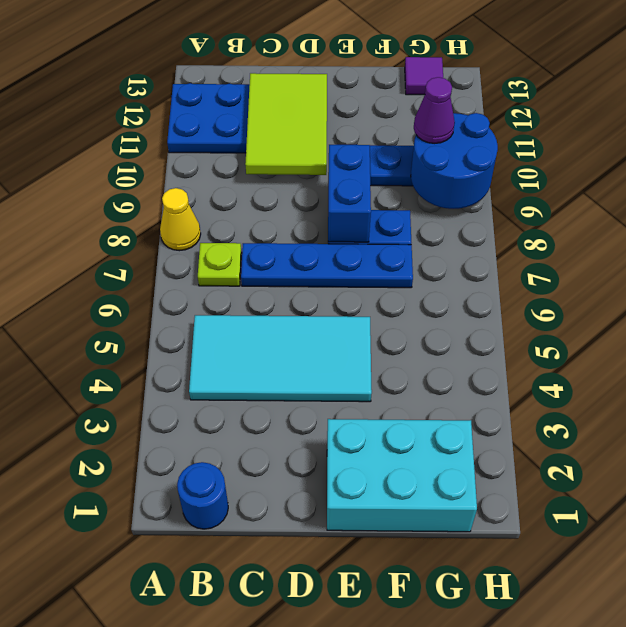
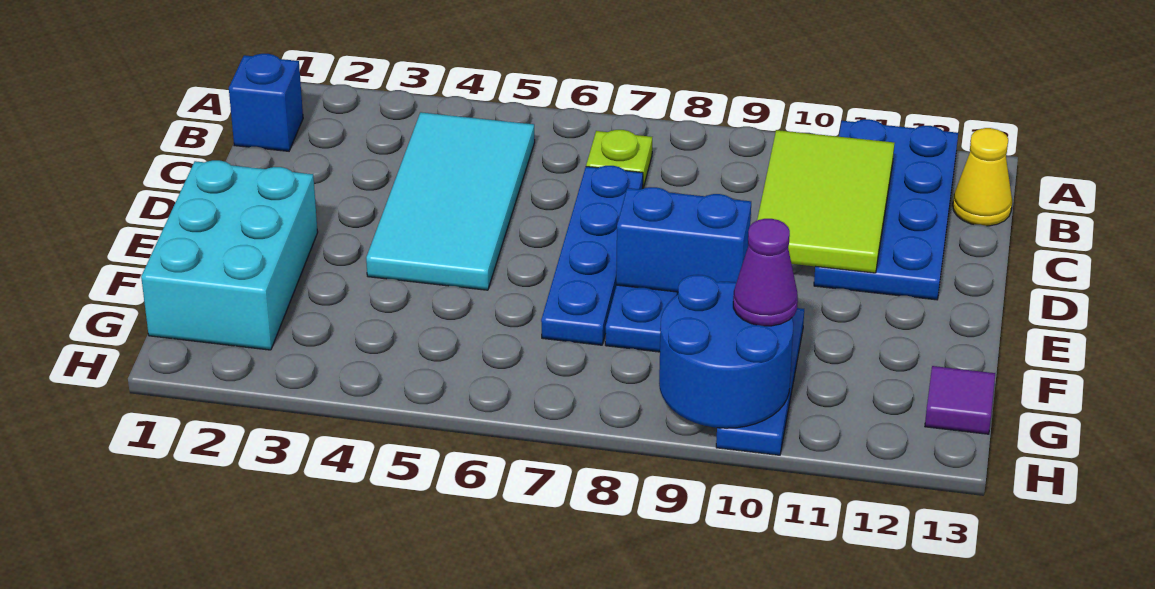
yellow 1x1 cone [160,188,201,251] -> yellow 1x1 cone moved to [953,128,1012,226]
blue 1x1 round brick [177,462,228,529] -> blue 1x1 brick [229,54,303,151]
lime 2x3 tile [245,73,327,175] -> lime 2x3 tile turned to [757,130,894,273]

